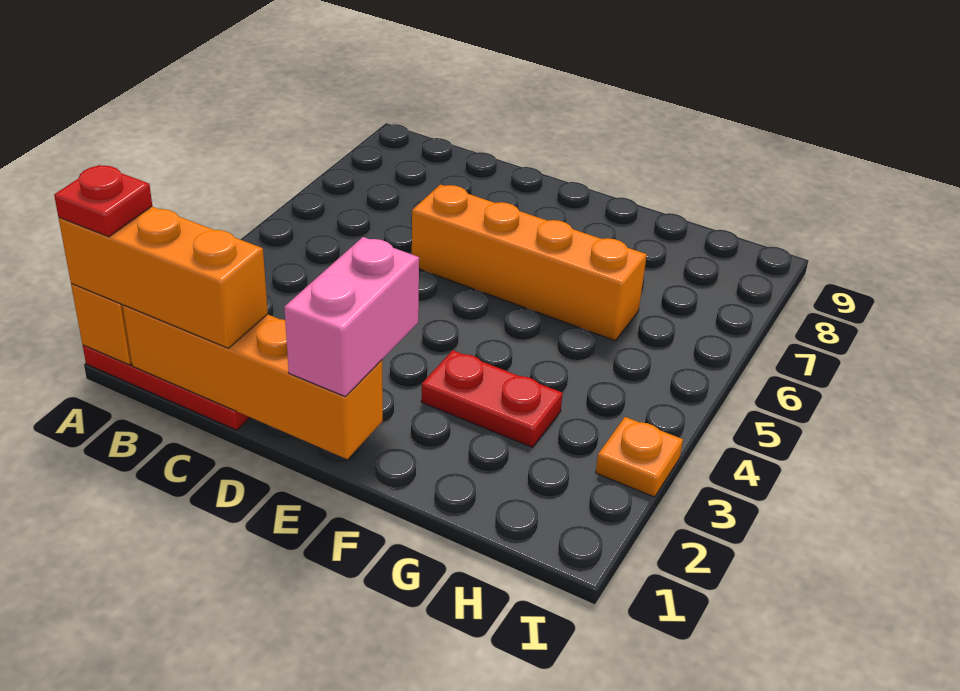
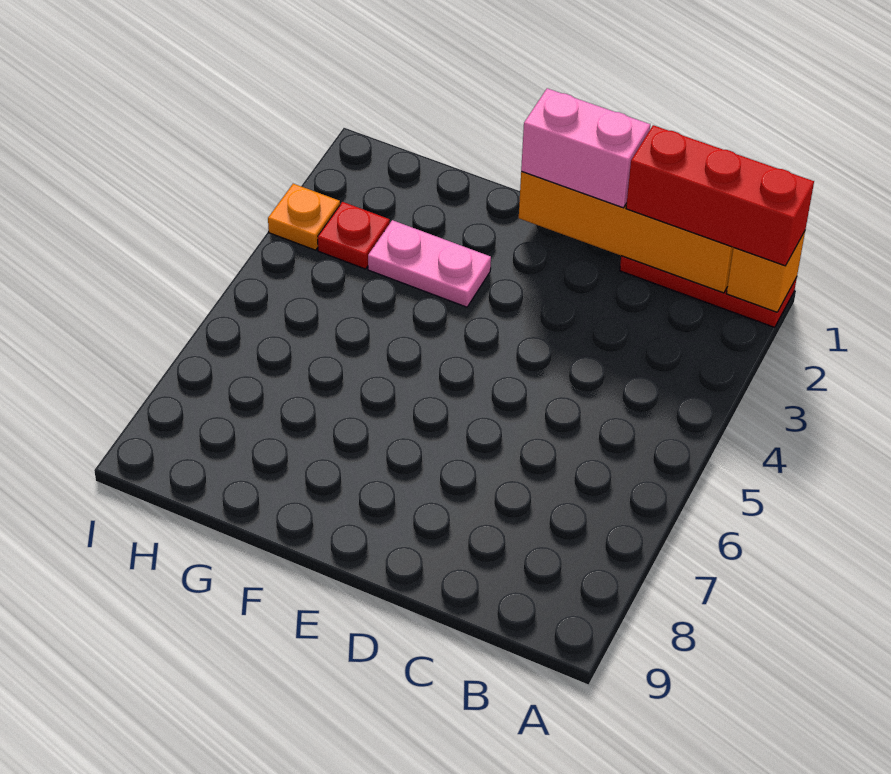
orange 1x3 brick [59,207,268,348] -> red 1x3 brick [626,125,814,266]
red 1x1 plate [54,165,152,237] -> red 1x1 plate moved to [318,202,390,269]
orange 1x4 brick [412,184,647,341] -> none
pink 1x2 brick [284,237,419,396] -> pink 1x2 brick turned to [521,88,650,208]
red 1x2 plate [421,350,563,447] -> pink 1x2 plate [368,220,491,307]

